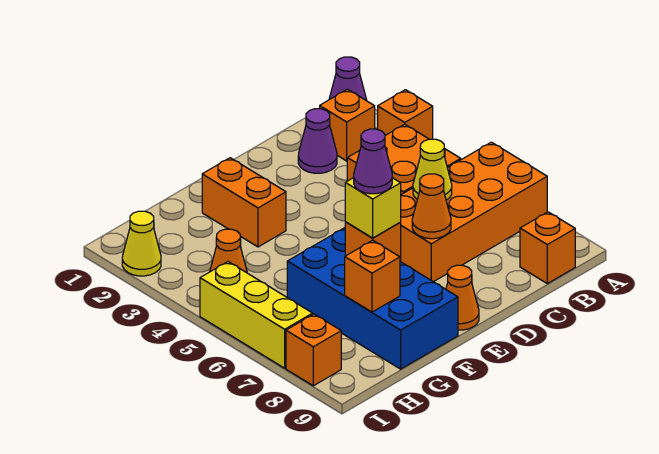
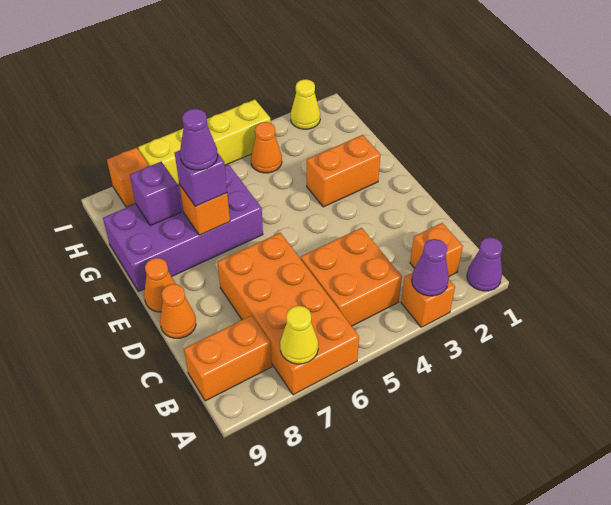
orange 1x1 brick [520,212,575,284] -> orange 1x2 brick [184,316,272,401]
purple 1x1 cone [298,109,337,173] -> purple 1x1 cone moved to [412,239,449,296]
yellow 1x1 cone [413,139,452,200] -> yellow 1x1 cone moved to [280,306,318,364]
orange 1x1 cone [412,174,451,239] -> orange 1x1 cone moved to [160,284,196,338]
blue 2x4 brick [287,228,458,369] -> purple 2x4 brick [103,164,263,292]
yellow 1x1 brick [345,178,401,238] -> purple 1x1 brick [175,150,227,206]
orange 1x1 brick [345,240,400,312] -> purple 1x1 brick [130,162,181,226]
yellow 1x3 brick [200,262,313,368] -> yellow 1x4 brick [138,100,271,186]

